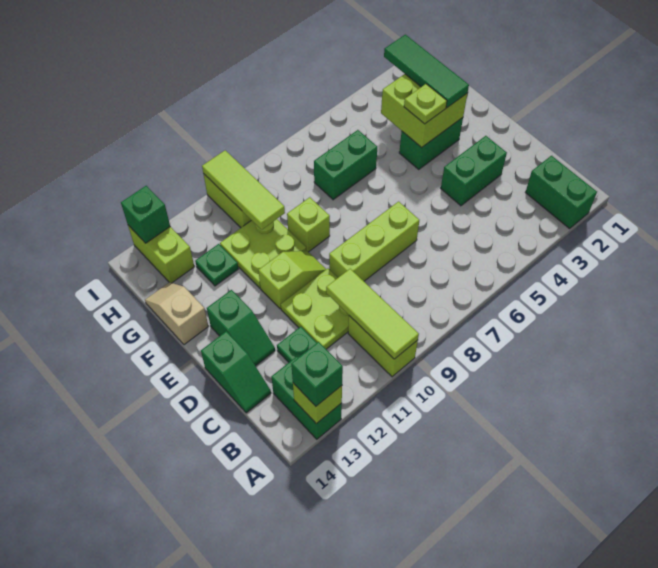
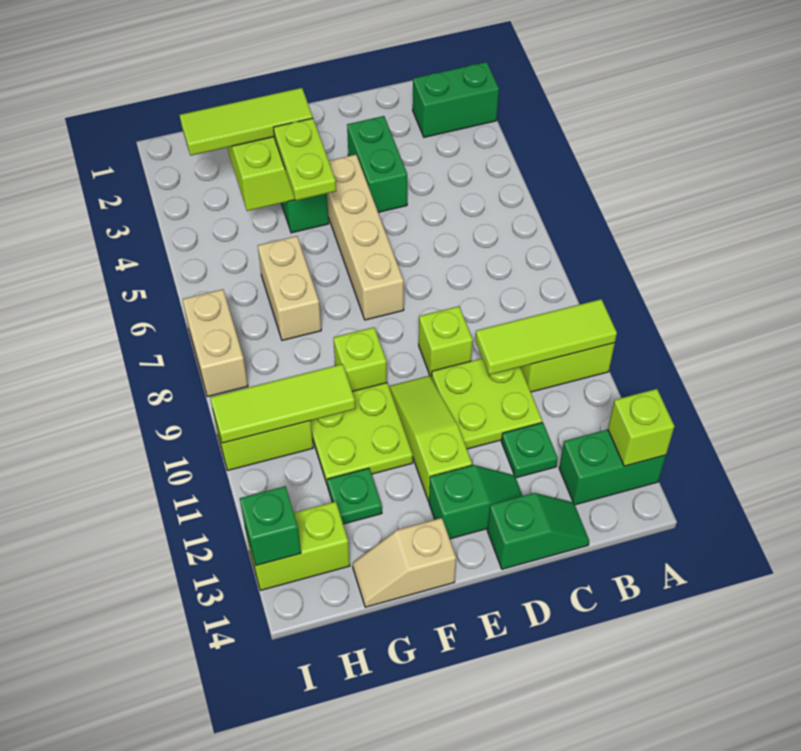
green 1x1 brick [291,342,343,406] -> none
lime 1x3 brick [329,202,419,281] -> lime 1x1 brick [419,306,473,379]
none -> tan 1x4 brick [327,155,404,320]
lime 1x2 slope [258,251,326,309] -> lime 1x3 slope [390,376,472,501]
green 1x3 tile [384,35,469,108] -> lime 1x3 tile [180,88,313,156]
lime 1x1 plate [404,84,447,124] -> lime 1x2 plate [273,118,336,201]
green 1x2 brick [314,130,377,200] -> tan 1x2 brick [258,236,321,340]
none -> tan 1x2 brick [183,289,248,397]

